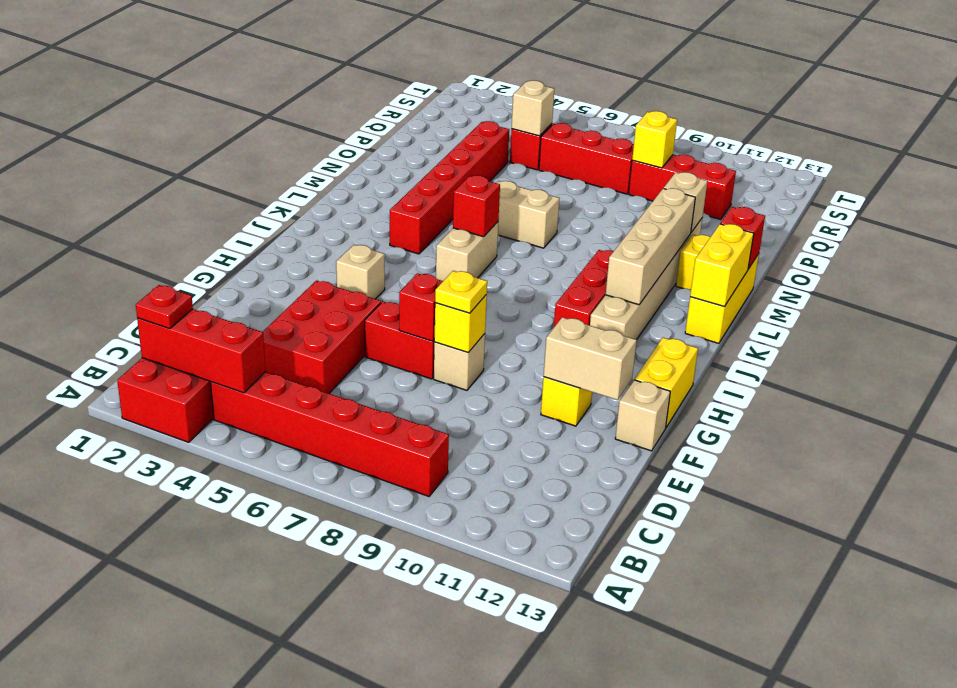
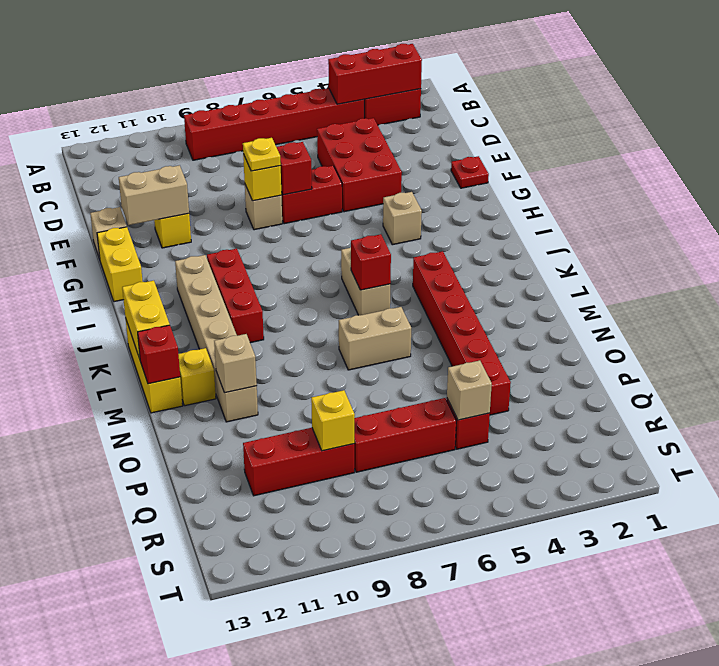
red 1x1 plate [136,285,193,329] -> red 1x1 plate moved to [451,156,489,188]
tan 1x4 brick [606,188,695,305] -> none

